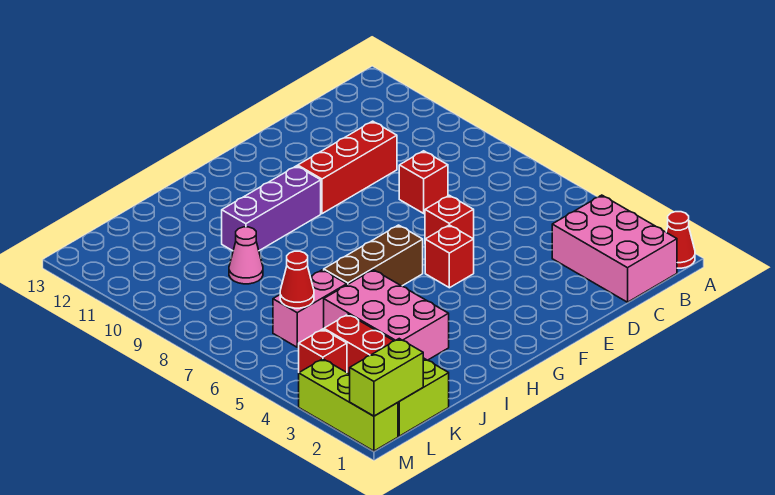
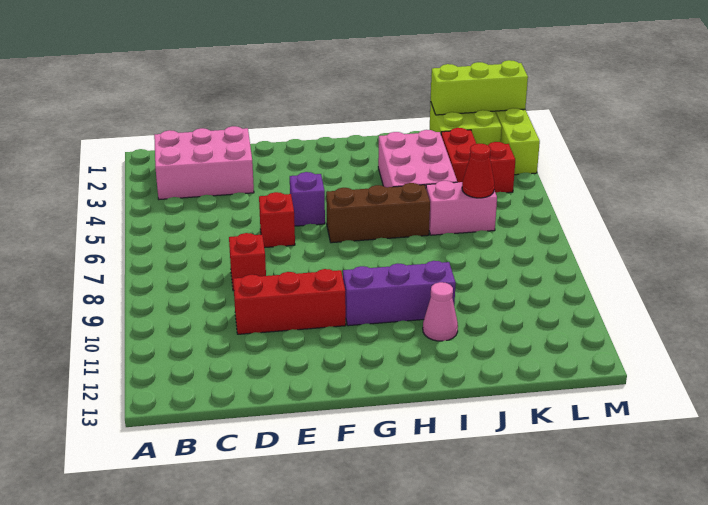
red 1x1 cone [666,212,695,268] -> none
pink 2x3 brick [552,195,677,302] -> pink 2x3 brick turned to [154,126,254,199]
red 1x1 brick [425,225,474,288] -> purple 1x1 brick [290,172,325,226]
pink 1x1 cone [229,227,263,284] -> pink 1x1 cone moved to [423,282,458,341]
lime 1x2 brick [350,339,423,416] -> lime 1x3 brick [431,60,528,115]

